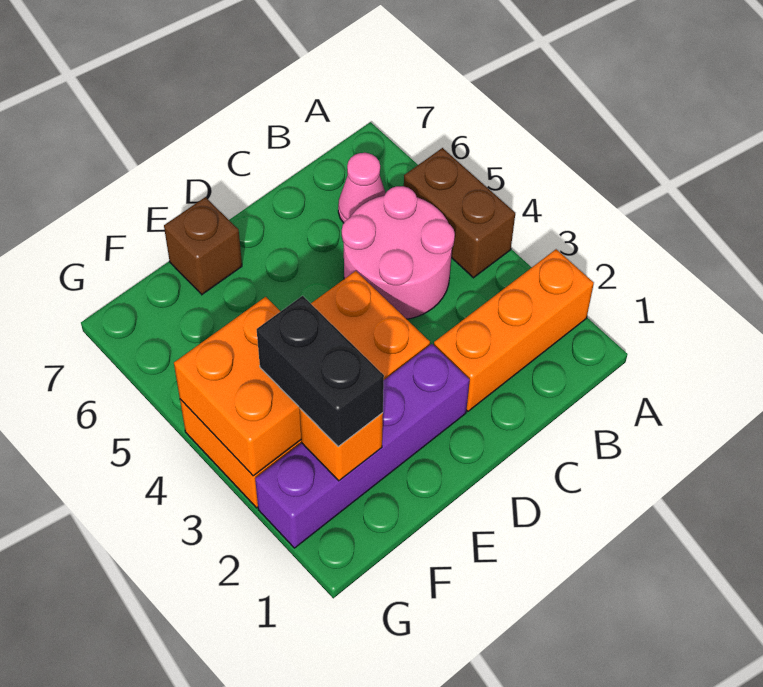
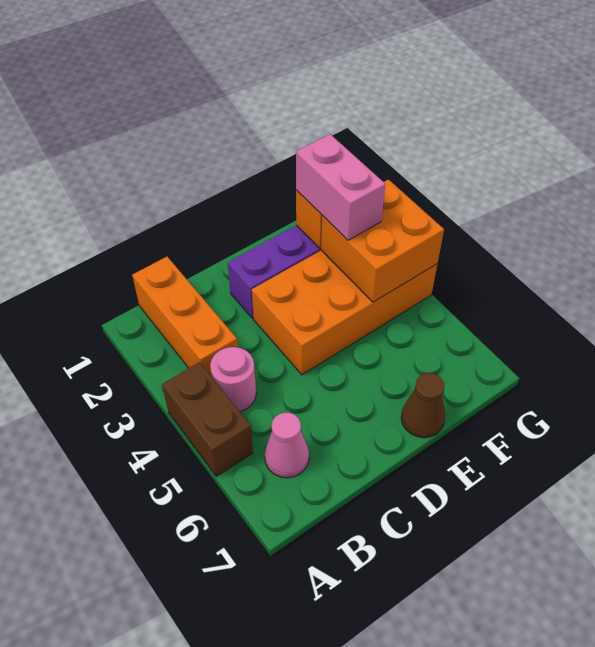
orange 1x3 brick [434,249,594,411] -> orange 1x3 brick turned to [132,257,238,377]
pink 2x2 round brick [342,186,455,319] -> pink 1x1 round brick [210,347,256,411]
brown 1x1 brick [164,197,242,294] -> brown 1x1 cone [401,373,445,438]
black 1x2 brick [257,296,384,447] -> pink 1x2 brick [296,134,385,240]

